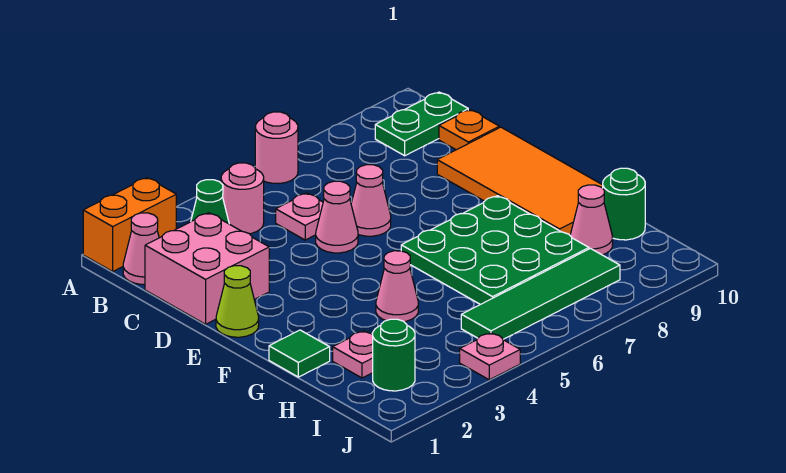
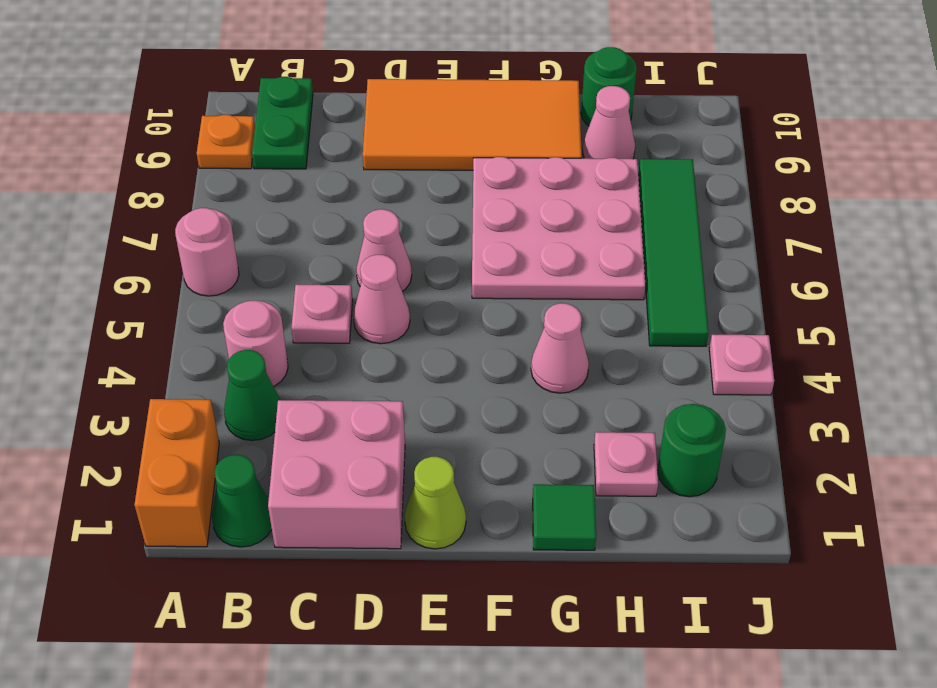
pink 1x1 cone [123,213,159,284] -> green 1x1 cone [212,455,272,547]
orange 1x1 plate [439,110,499,150] -> orange 1x1 plate moved to [197,115,255,169]
green 3x3 plate [401,196,589,305] -> pink 3x3 plate [472,157,646,300]

